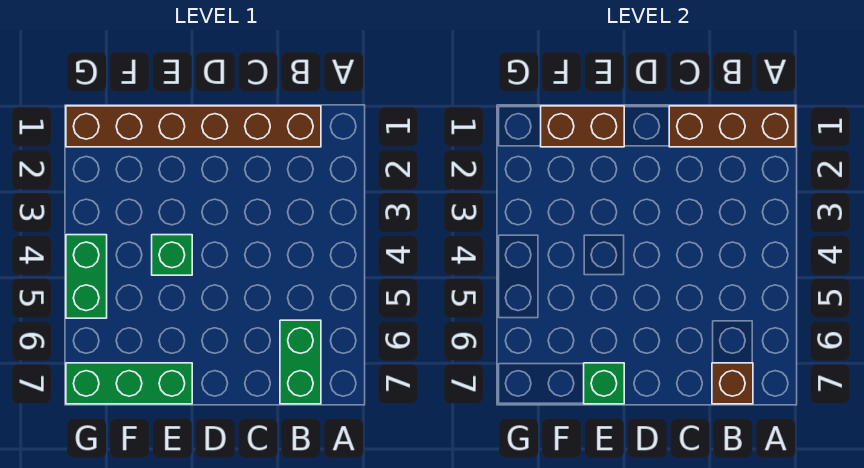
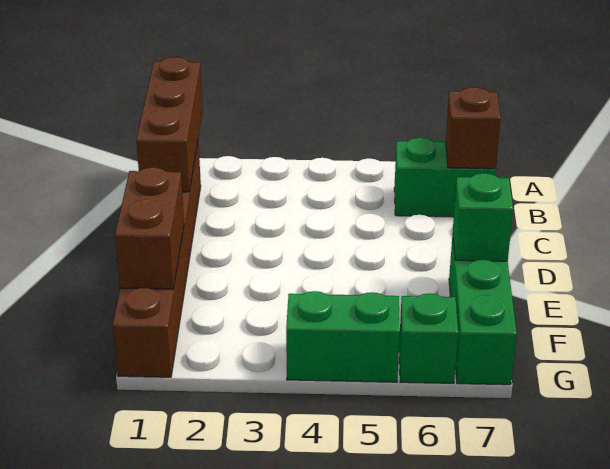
green 1x1 brick [152,235,192,275] -> green 1x1 brick moved to [399,293,458,383]

